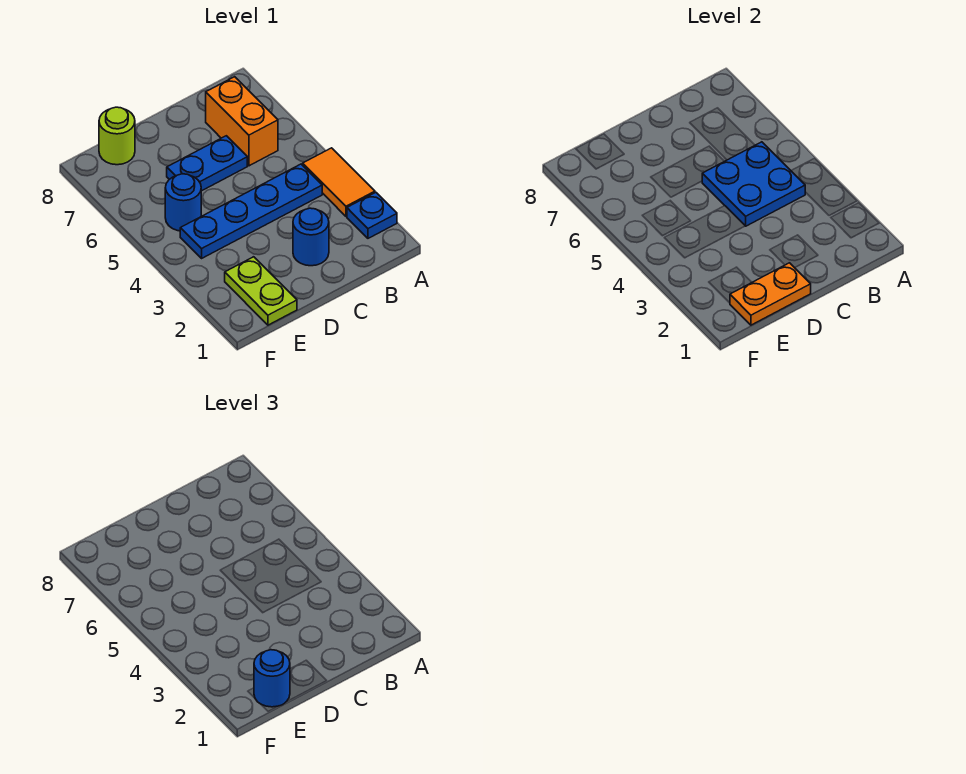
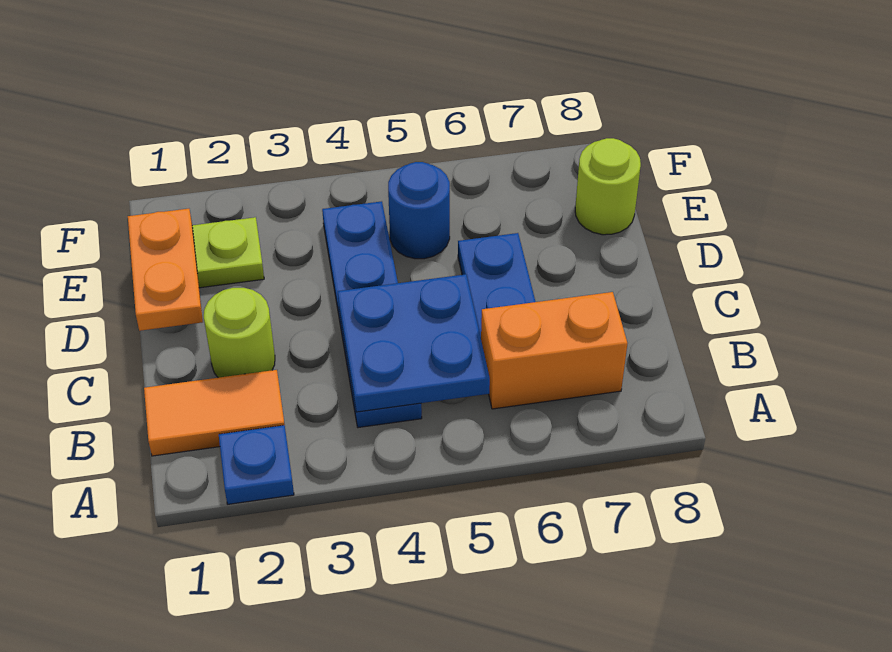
orange 1x2 tile [303,148,375,216] -> orange 1x2 tile moved to [144,370,285,456]
blue 1x1 round brick [293,208,329,266] -> lime 1x1 round brick [204,288,275,378]
blue 1x1 round brick [254,650,290,707] -> none

